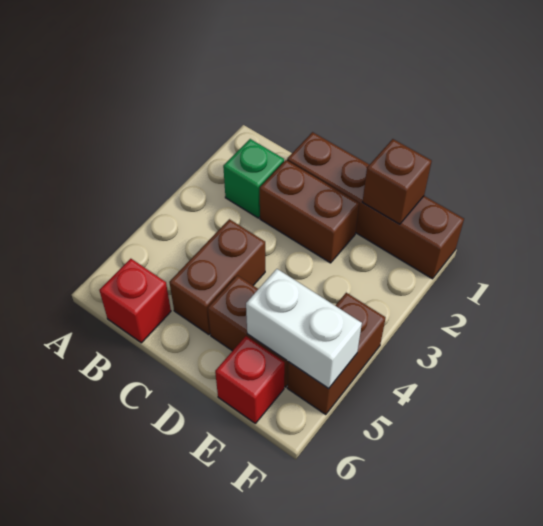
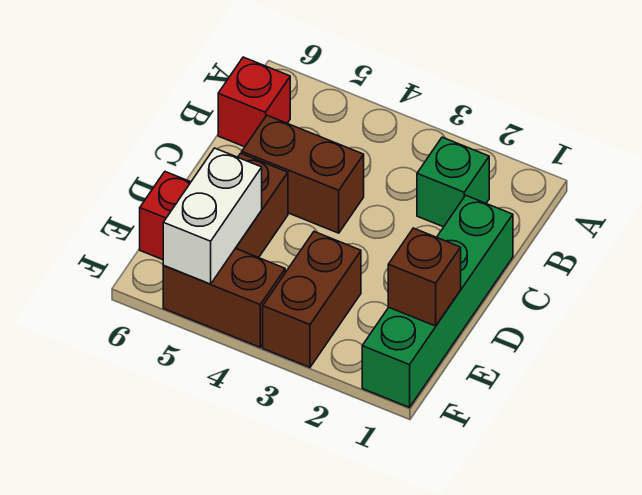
brown 1x4 brick [287,132,464,279] -> green 1x4 brick [362,195,513,407]
brown 1x2 brick [260,160,359,263] -> brown 1x2 brick moved to [263,232,361,367]

